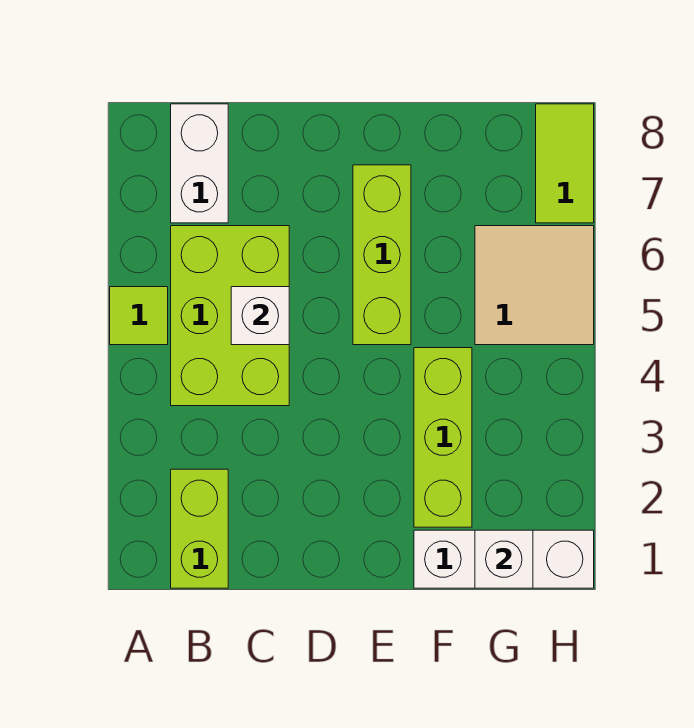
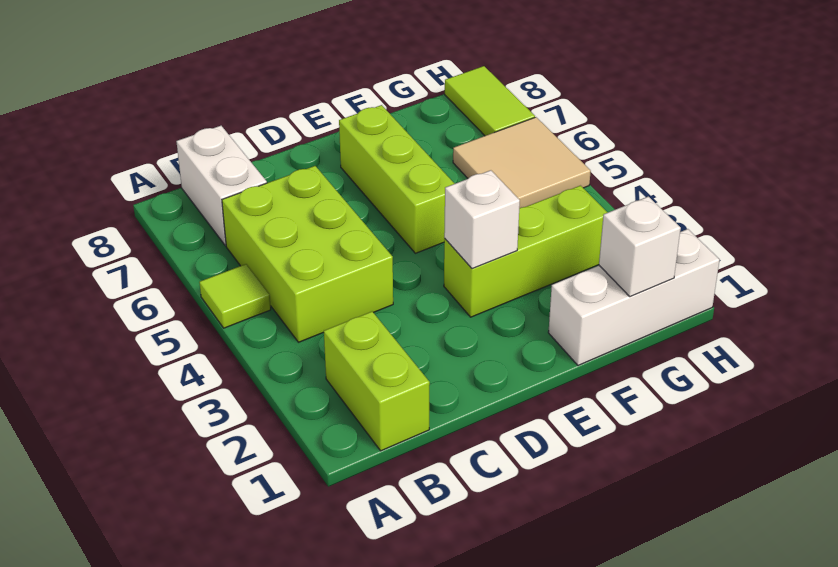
white 1x1 brick [231,287,289,345] -> white 1x1 brick moved to [444,170,520,269]
lime 1x3 brick [414,348,472,527] -> lime 1x3 brick turned to [444,186,608,317]

